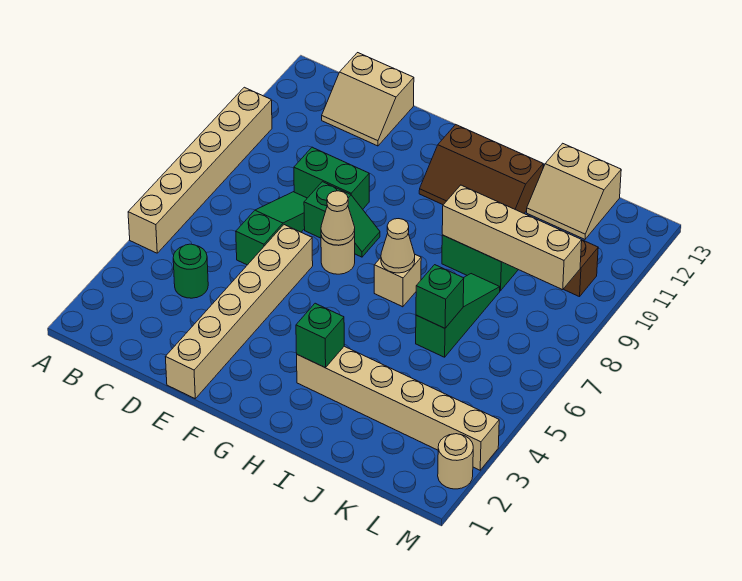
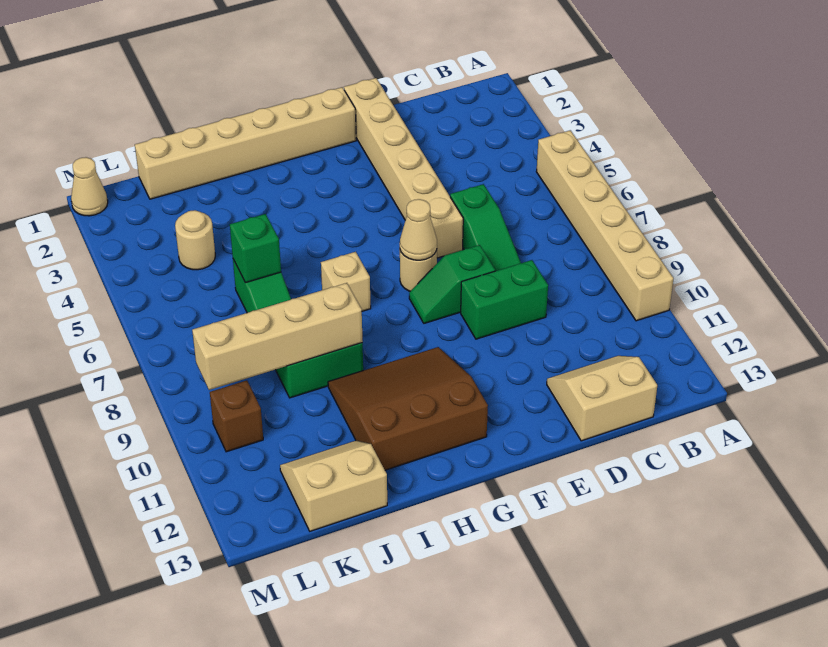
green 1x1 round brick [173,244,208,298] -> none
brown 2x3 slope [419,125,543,213] -> brown 3x3 slope [328,347,488,470]
tan 1x6 brick [297,346,499,470] -> tan 1x6 brick moved to [135,87,356,199]
green 1x1 brick [296,303,344,368] -> none
tan 1x1 cone [381,219,415,273] -> tan 1x1 cone moved to [71,157,108,216]
tan 1x1 round brick [438,434,473,489] -> tan 1x1 round brick moved to [175,210,215,270]

